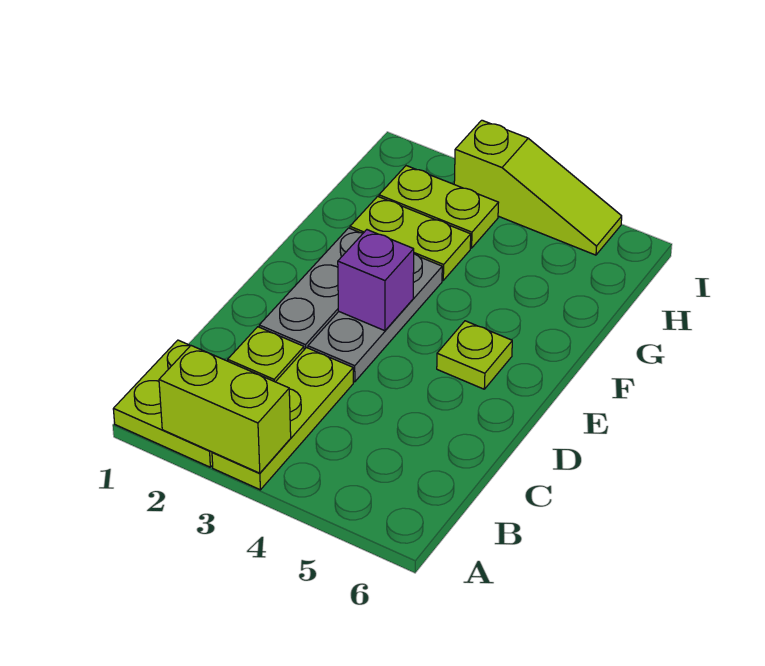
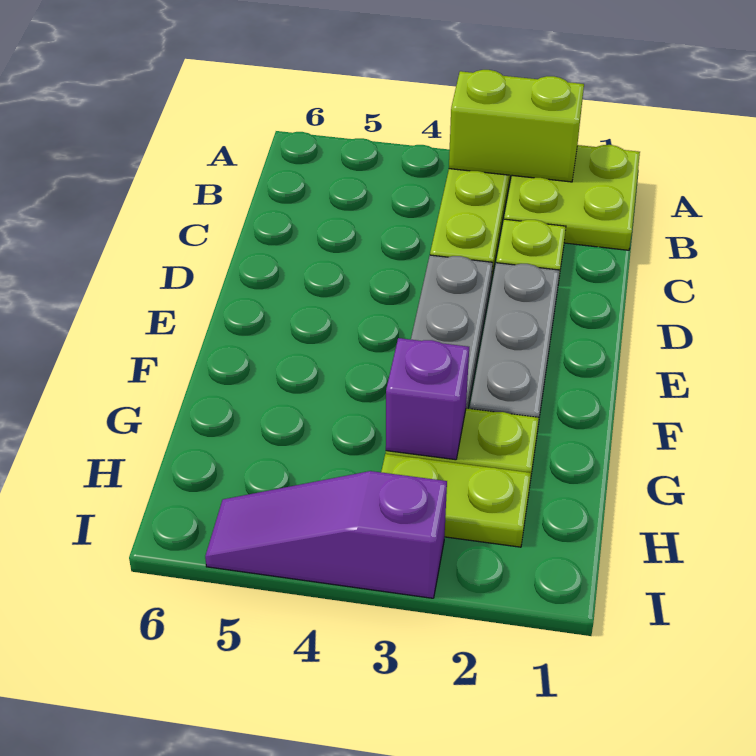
purple 1x1 brick [338,230,414,331] -> purple 1x1 brick moved to [386,338,469,460]
lime 1x1 plate [437,321,512,389] -> none
lime 1x3 slope [454,120,622,255] -> purple 1x3 slope [205,471,447,598]

